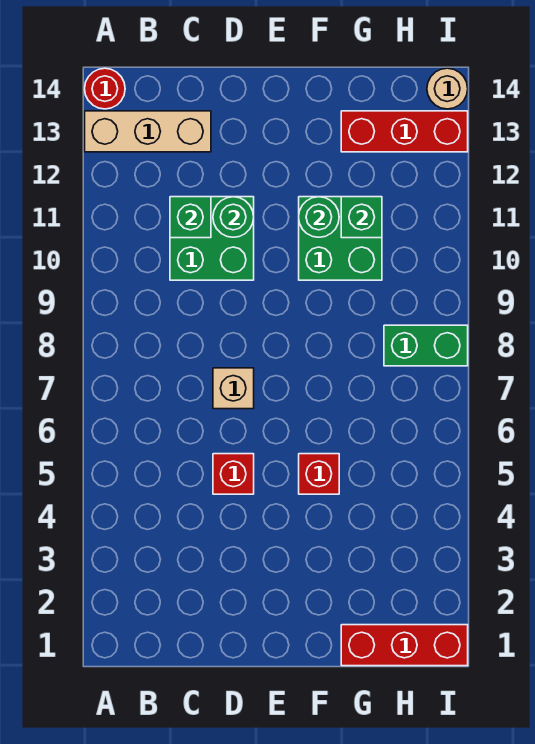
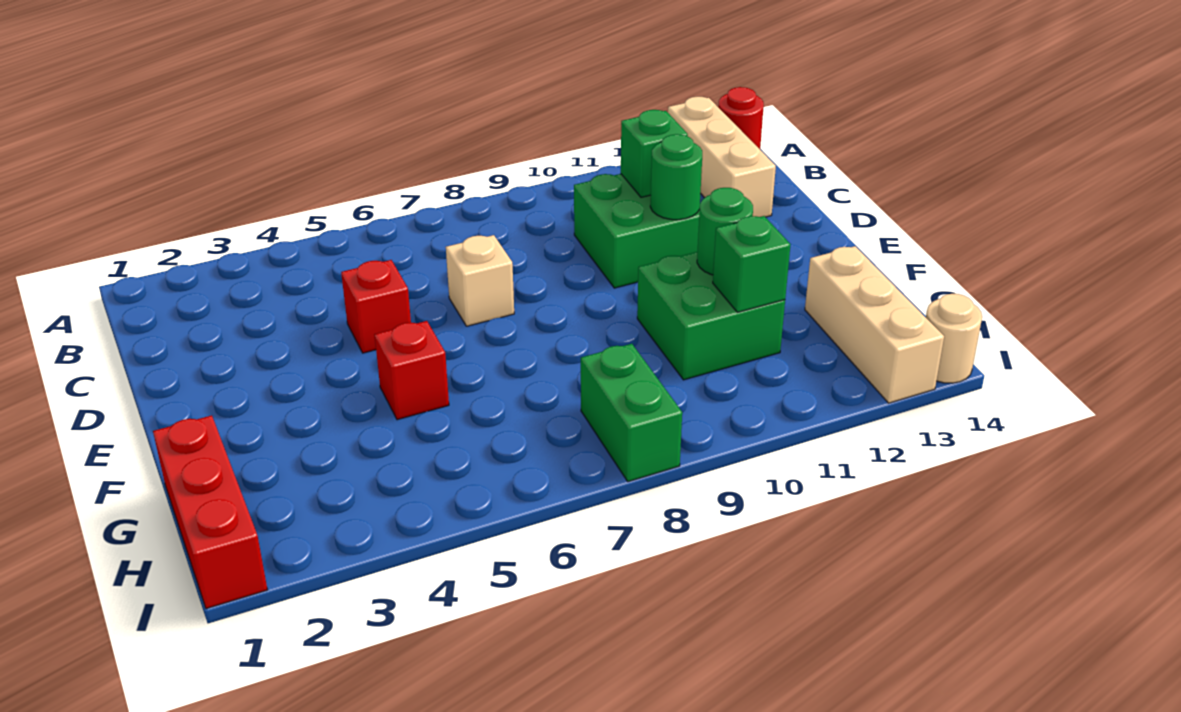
red 1x3 brick [341,111,468,152] -> tan 1x3 brick [805,246,944,403]

